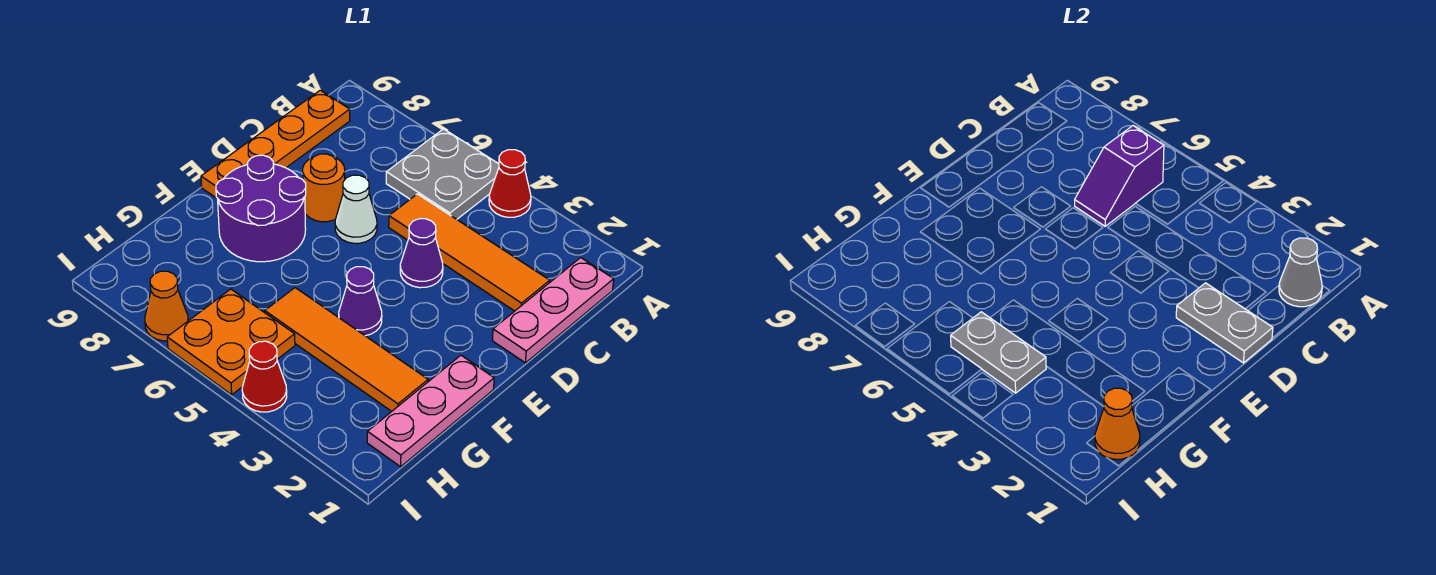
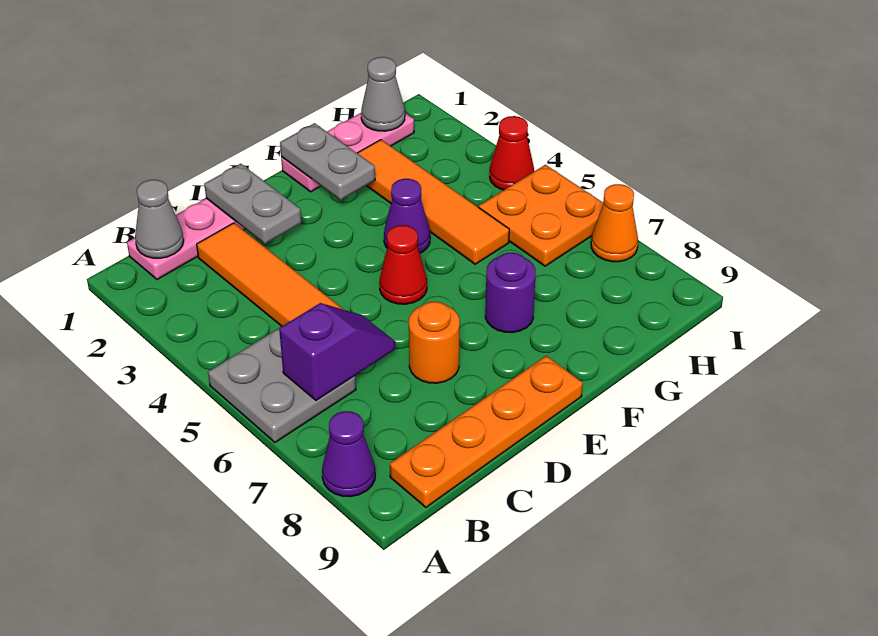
red 1x1 cone [489,150,531,217] -> red 1x1 cone moved to [379,225,427,304]
purple 1x1 cone [400,219,443,288] -> purple 1x1 cone moved to [322,411,375,497]
white 1x1 cone [335,175,377,243] -> none
purple 2x2 round brick [216,155,306,262] -> purple 1x1 round brick [485,253,536,333]
orange 1x1 cone [1095,388,1140,459] -> grey 1x1 cone [361,57,405,131]
grey 1x2 plate [951,312,1046,393] -> grey 1x2 plate moved to [280,123,375,200]

